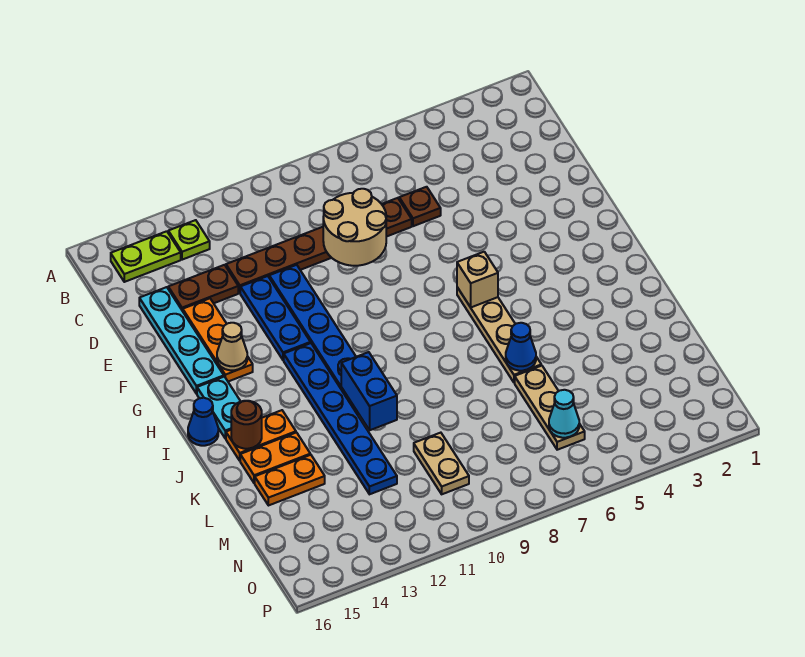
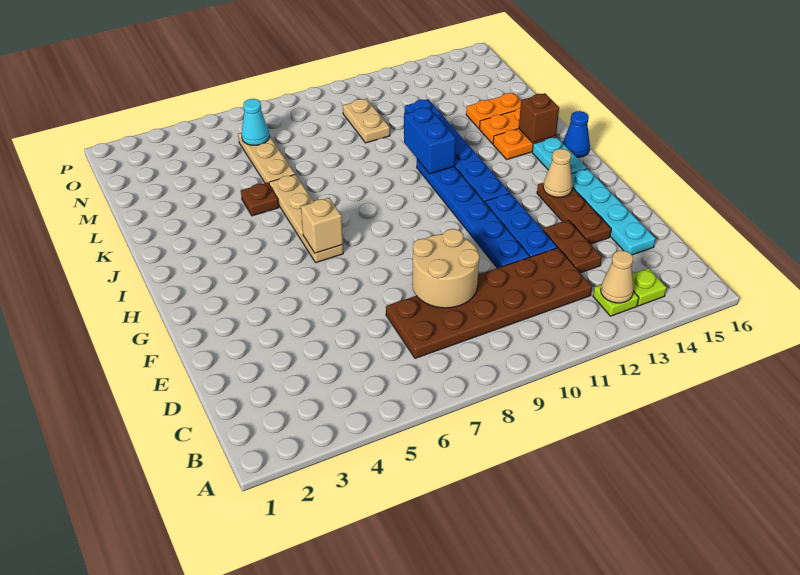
none -> tan 1x1 cone [601,250,634,303]
lime 1x2 plate [111,231,181,282] -> lime 1x1 plate [632,268,667,306]
brown 1x1 plate [399,187,441,226] -> brown 1x1 plate moved to [241,183,279,216]
brown 1x6 plate [226,198,412,293] -> brown 2x6 plate [386,248,592,358]
brown 1x2 plate [168,265,238,311] -> brown 1x2 plate turned to [543,220,602,273]
orange 1x3 plate [183,298,253,381] -> brown 1x3 plate [537,183,611,244]
brown 1x1 round brick [231,401,262,449] -> brown 1x1 brick [519,93,559,143]
blue 1x1 cone [506,323,536,371] -> none

